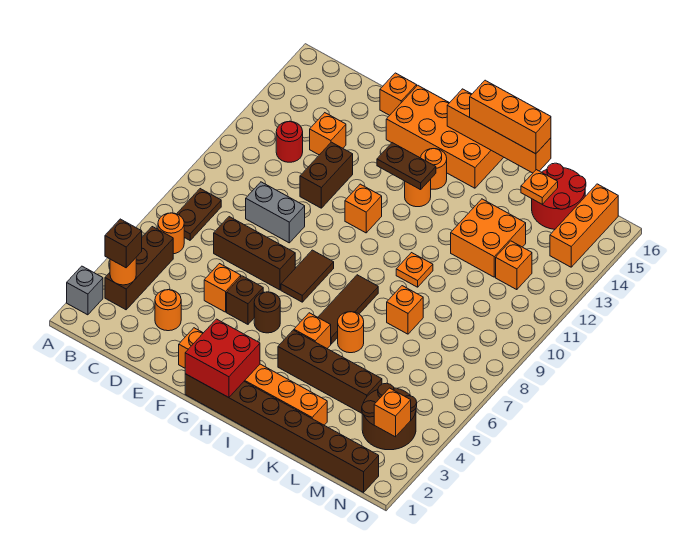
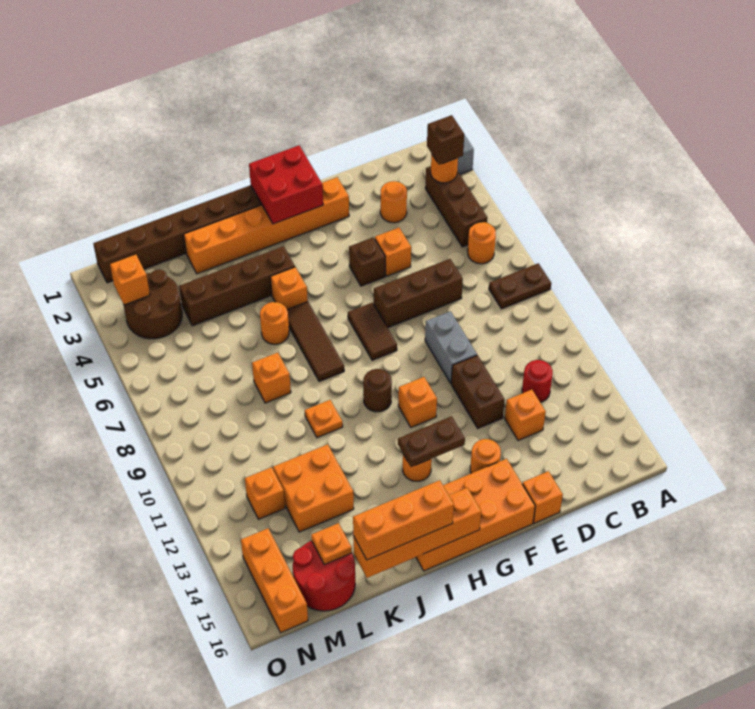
brown 1x2 plate [177,189,221,240] -> brown 1x2 plate turned to [489,263,551,309]
grey 1x2 brick [246,182,305,243] -> grey 1x2 brick turned to [425,311,477,383]
brown 1x1 round brick [254,292,280,333] -> brown 1x1 round brick moved to [363,369,392,412]
orange 1x1 round brick [421,149,447,189] -> orange 1x1 round brick moved to [470,439,501,473]

